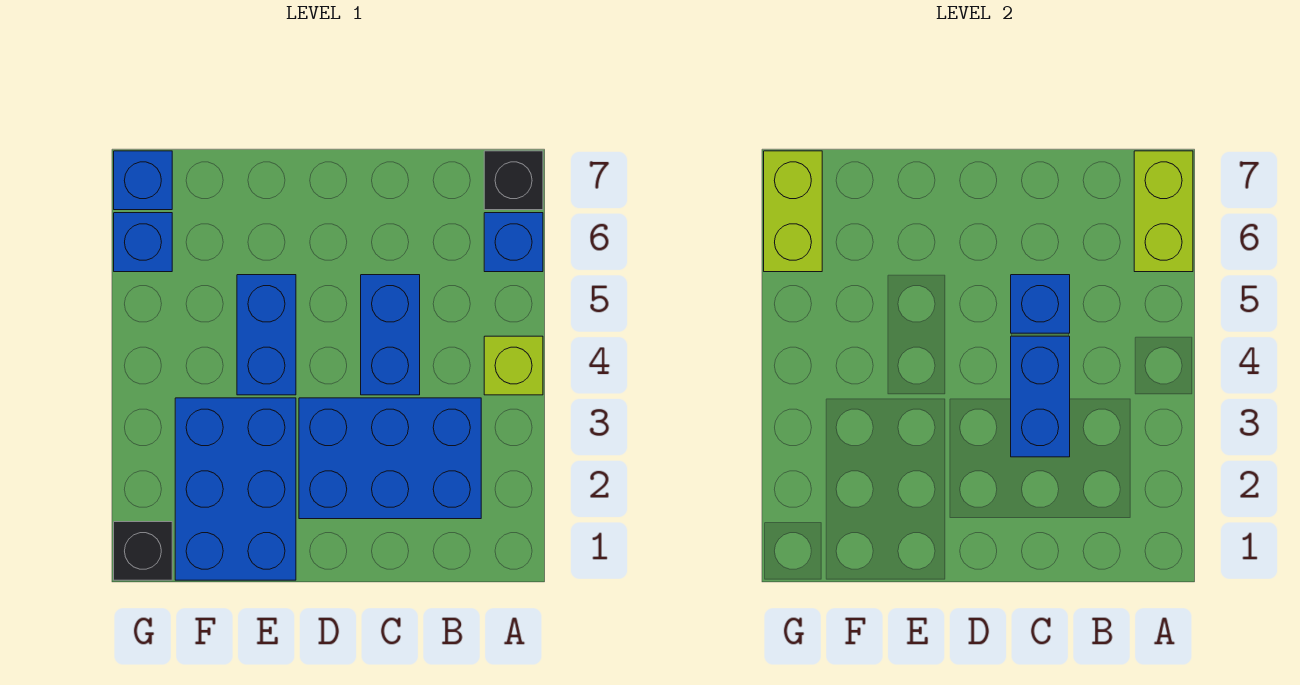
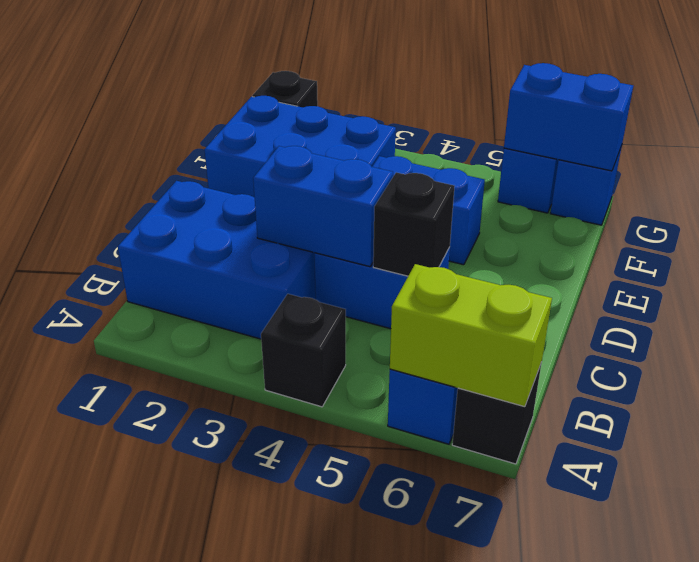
lime 1x1 brick [484,336,543,395] -> black 1x1 brick [261,294,346,407]
blue 2x3 brick [299,398,481,519] -> blue 2x3 brick turned to [118,181,316,339]
blue 1x1 brick [1011,275,1070,333] -> black 1x1 brick [373,172,455,276]
lime 1x2 brick [764,151,822,272] -> blue 1x2 brick [504,63,633,171]

